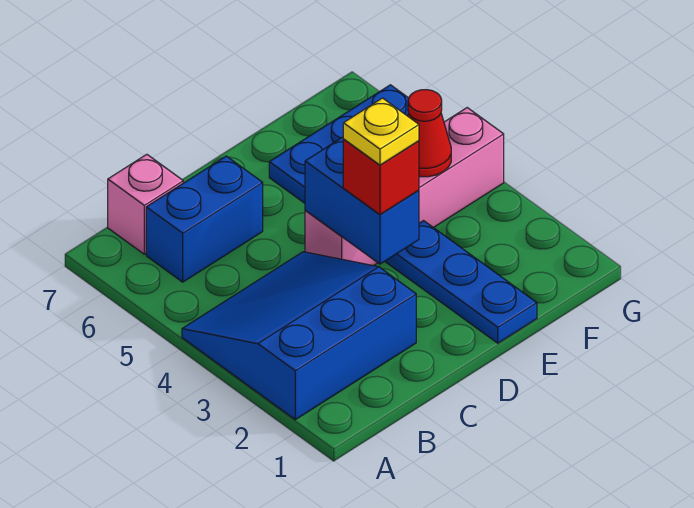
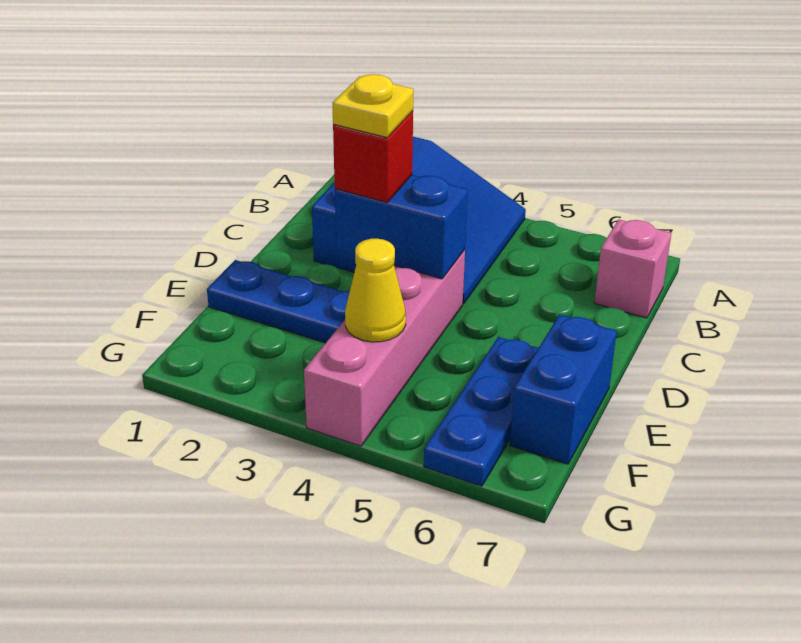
blue 1x2 brick [146,156,263,282] -> blue 1x2 brick moved to [510,315,617,464]
red 1x1 cone [408,90,451,177] -> yellow 1x1 cone [345,239,406,342]

